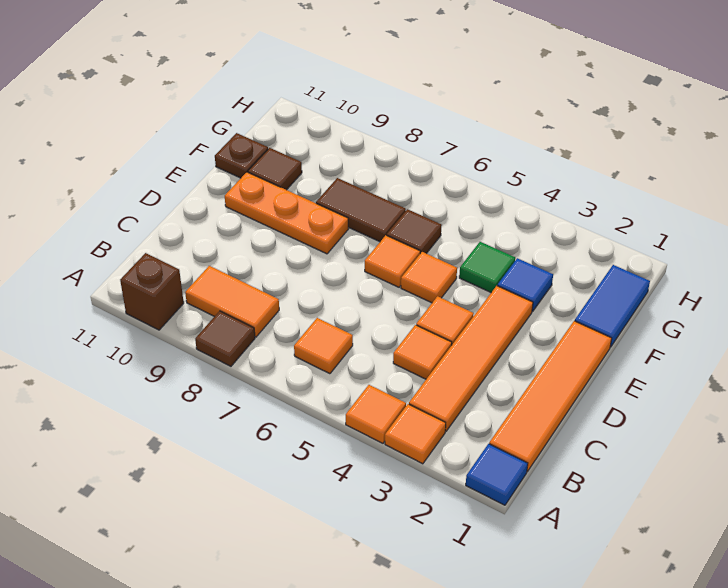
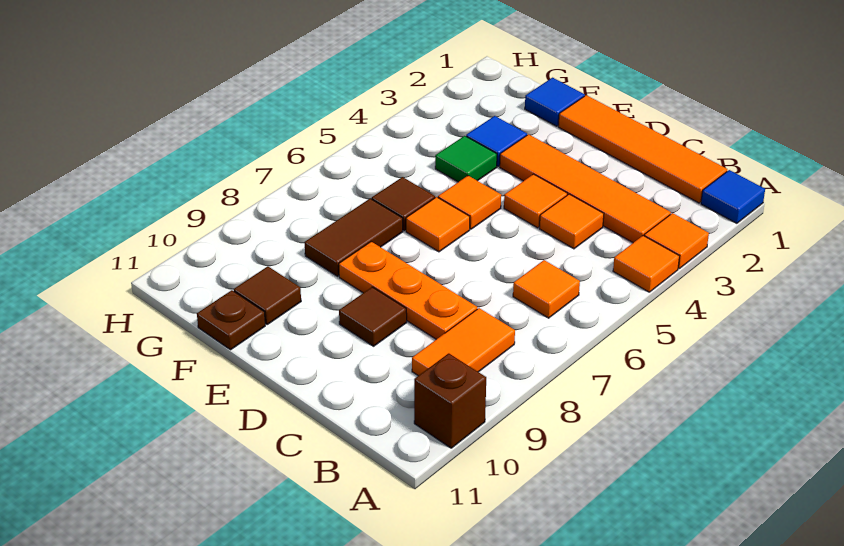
brown 1x1 tile [195,311,255,366] -> brown 1x1 tile moved to [339,287,407,346]
orange 1x3 plate [225,172,348,254] -> orange 1x3 plate turned to [339,242,477,339]
blue 1x2 tile [575,265,650,347] -> blue 1x1 tile [525,78,585,126]

